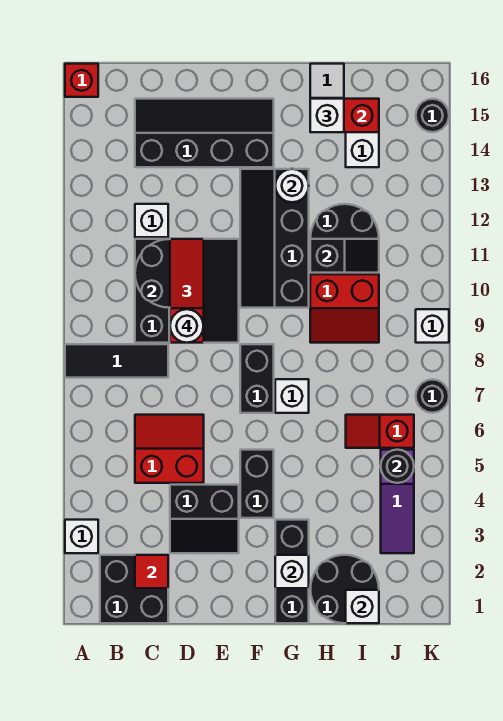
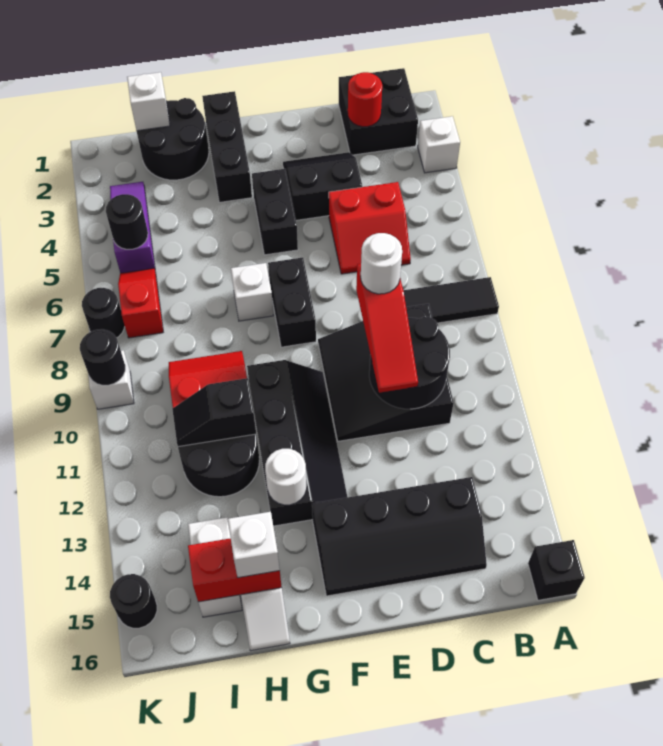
red 1x1 brick [65,64,98,97] -> black 1x1 brick [528,540,585,600]
red 1x1 tile [135,555,168,588] -> red 1x1 round brick [348,72,382,127]
white 1x1 brick [135,204,168,237] -> none
white 1x1 brick [275,555,309,588] -> none
red 1x2 slope [346,415,414,448] -> red 1x2 slope turned to [118,268,163,338]
none -> black 1x1 round brick [80,329,125,385]

